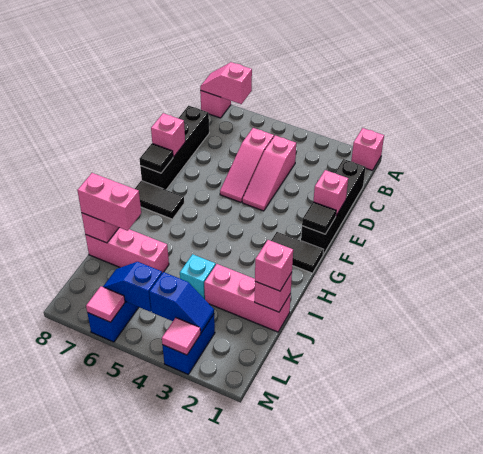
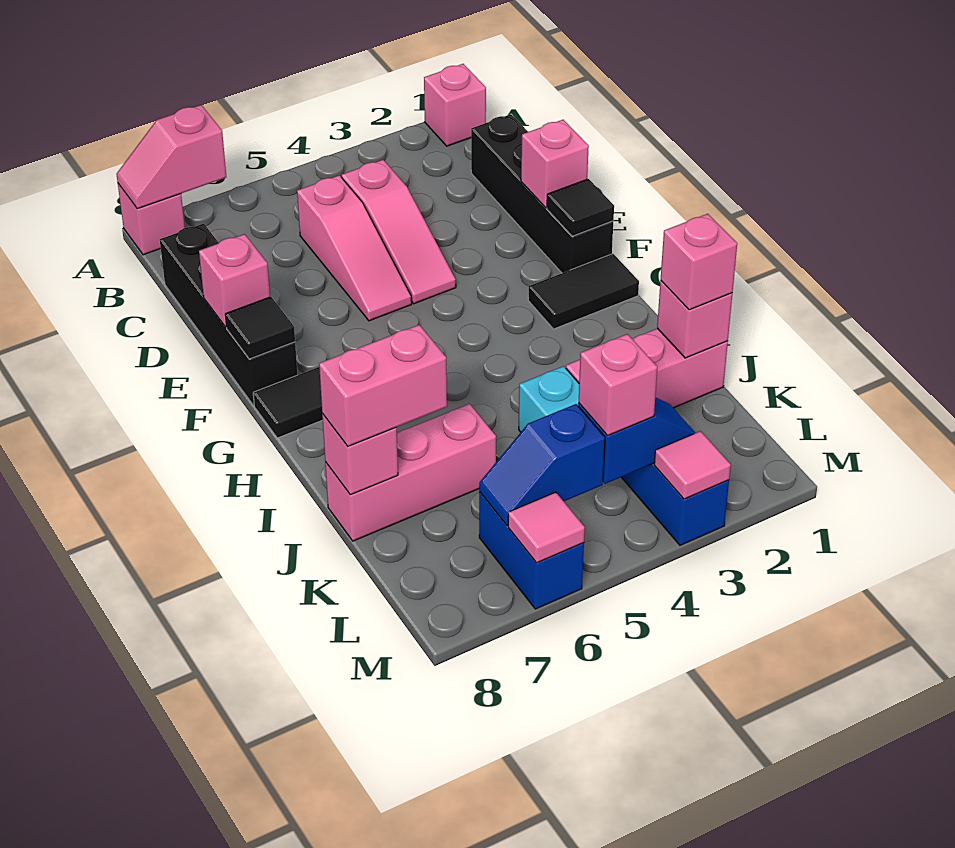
none -> pink 1x1 brick [579,334,657,435]

